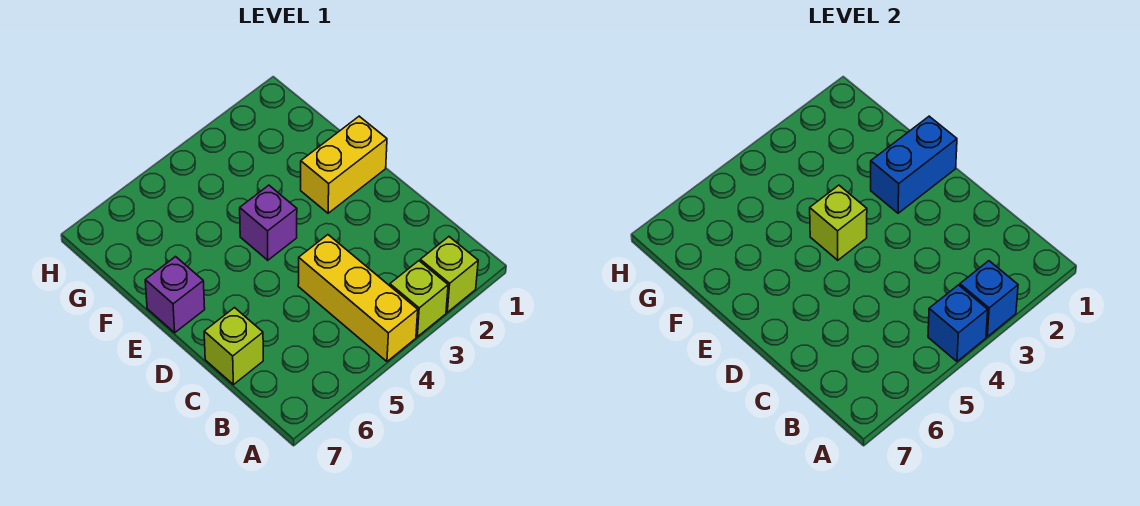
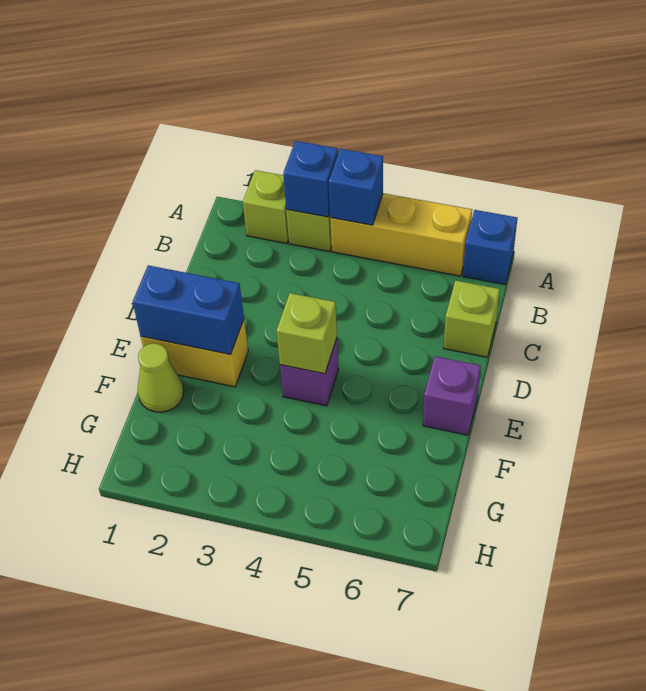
yellow 1x3 brick [298,235,418,361] -> yellow 1x3 brick turned to [330,193,472,276]
none -> blue 1x1 brick [463,210,517,285]
none -> lime 1x1 cone [138,343,184,412]

